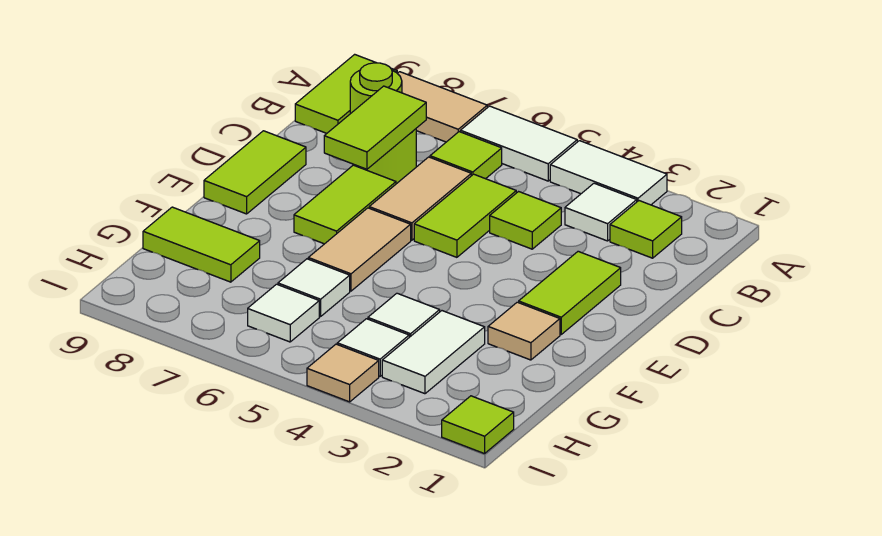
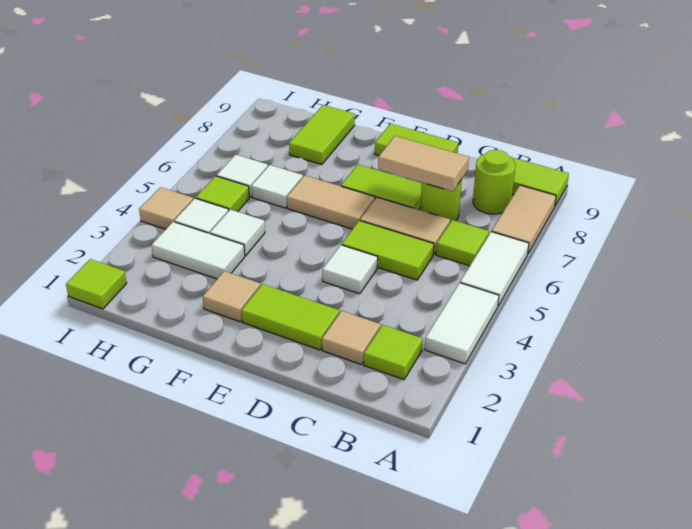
white 1x1 tile [565,183,637,241] -> white 1x1 tile moved to [323,245,378,294]
none -> tan 1x1 tile [322,311,381,365]
lime 1x1 tile [490,192,561,249] -> lime 1x1 tile moved to [196,176,249,212]
lime 1x2 tile [324,86,426,169] -> tan 1x2 tile [378,136,469,191]

